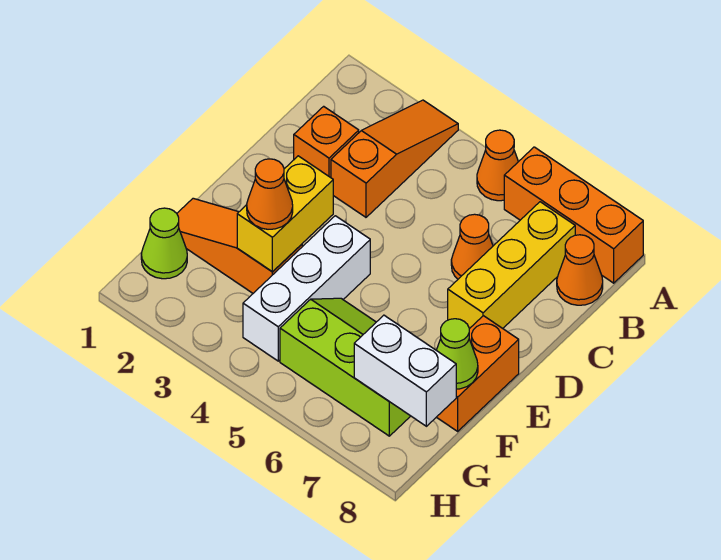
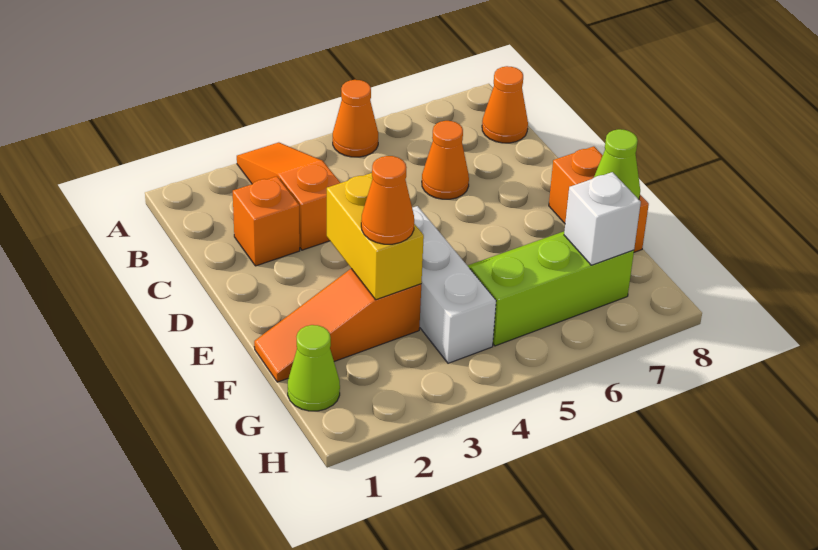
orange 1x3 brick [504,147,643,283] -> none
yellow 1x3 brick [448,202,575,329] -> none
white 1x2 brick [354,315,456,426] -> white 1x1 brick [564,172,641,265]

